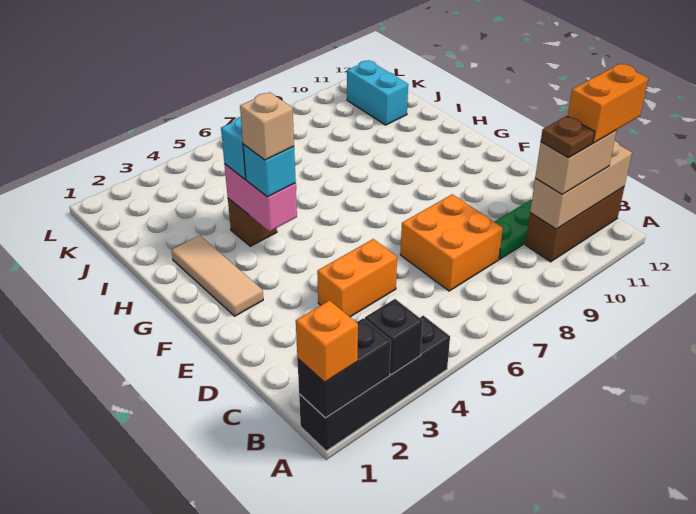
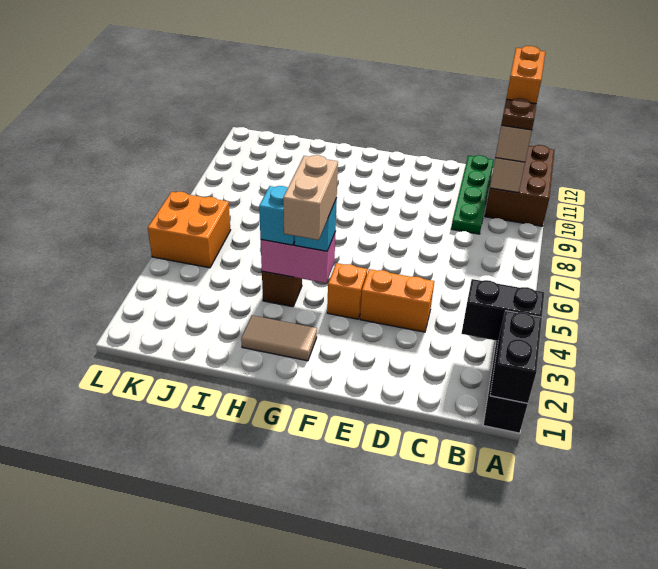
orange 1x1 brick [296,301,358,382] -> orange 1x1 brick moved to [327,263,367,319]
black 1x1 brick [365,299,423,375] -> black 1x2 brick [461,279,544,341]
brown 1x3 brick [525,187,624,262] -> brown 2x3 brick [485,145,554,226]
orange 2x2 brick [400,194,503,291] -> orange 2x2 brick moved to [148,192,230,268]
orange 1x2 brick [317,239,397,317] -> orange 1x2 brick turned to [360,269,434,332]
tan 1x3 tile [171,235,263,316] -> tan 1x2 tile [241,315,317,361]
tan 1x1 brick [240,92,294,160] -> tan 1x2 brick [283,155,338,240]
cyan 1x2 brick [347,60,408,125] -> none

